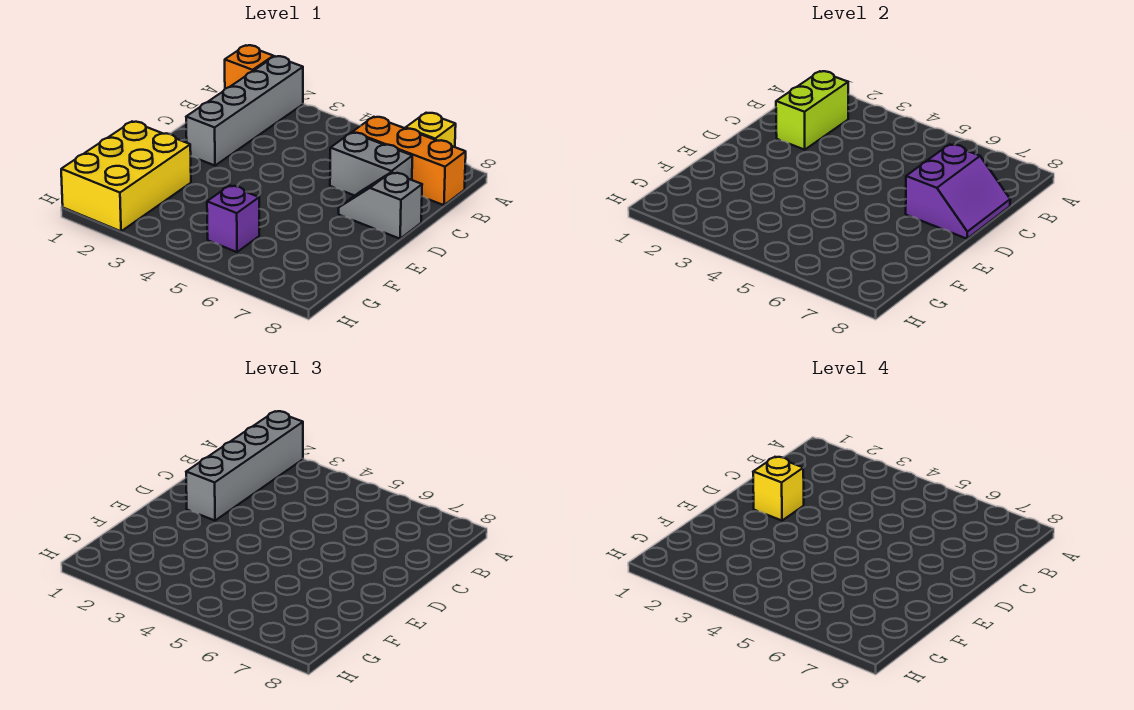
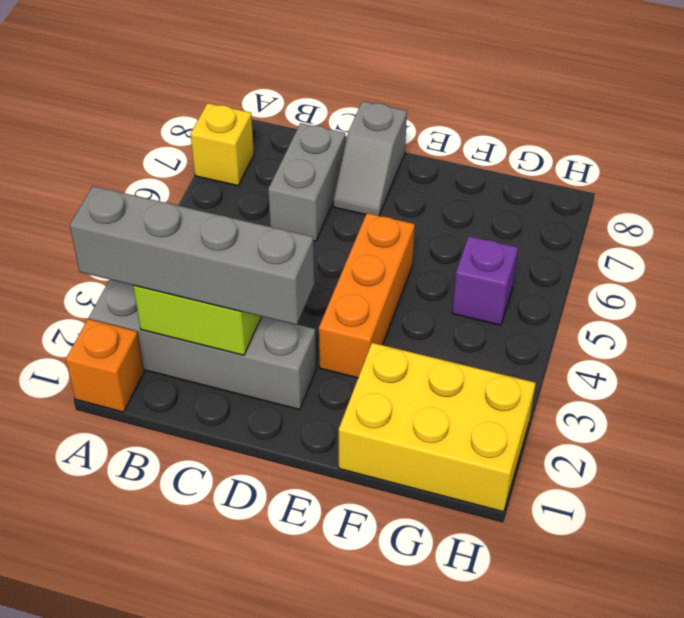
orange 1x3 brick [353,117,466,205] -> orange 1x3 brick moved to [319,213,415,378]
purple 2x2 slope [906,144,1010,239] -> none
yellow 1x1 brick [753,457,804,521] -> none

